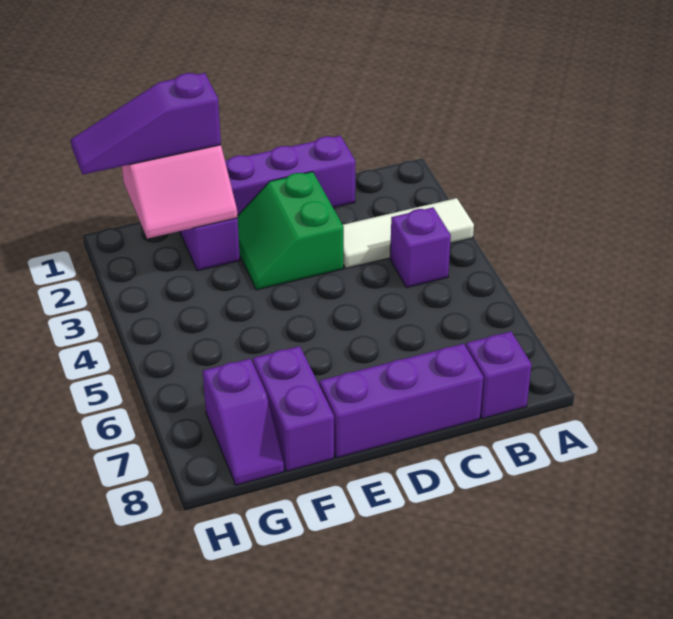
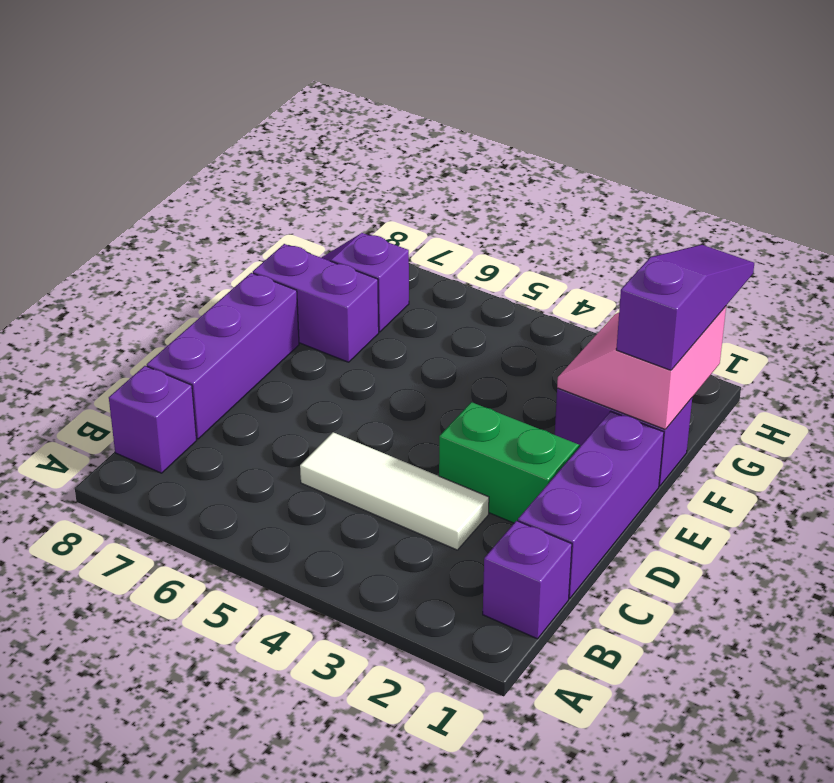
white 1x3 tile [343,198,474,268] -> white 1x3 tile turned to [300,432,489,550]
purple 1x1 brick [390,207,451,288] -> purple 1x1 brick moved to [483,521,572,639]

